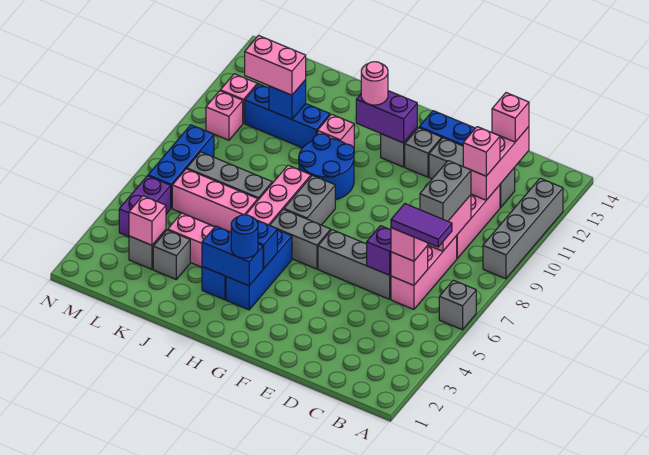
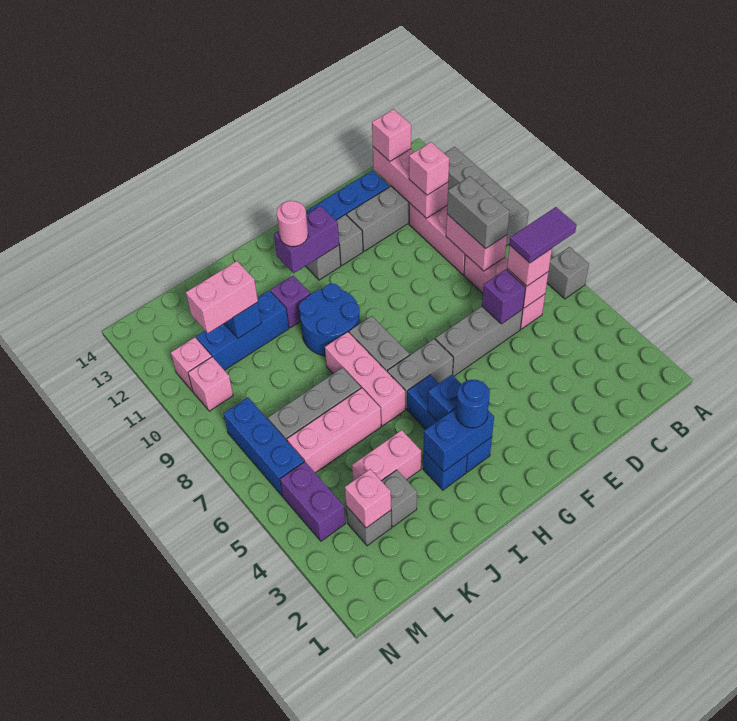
pink 1x1 brick [318,114,354,148] -> purple 1x1 brick [271,276,310,328]

